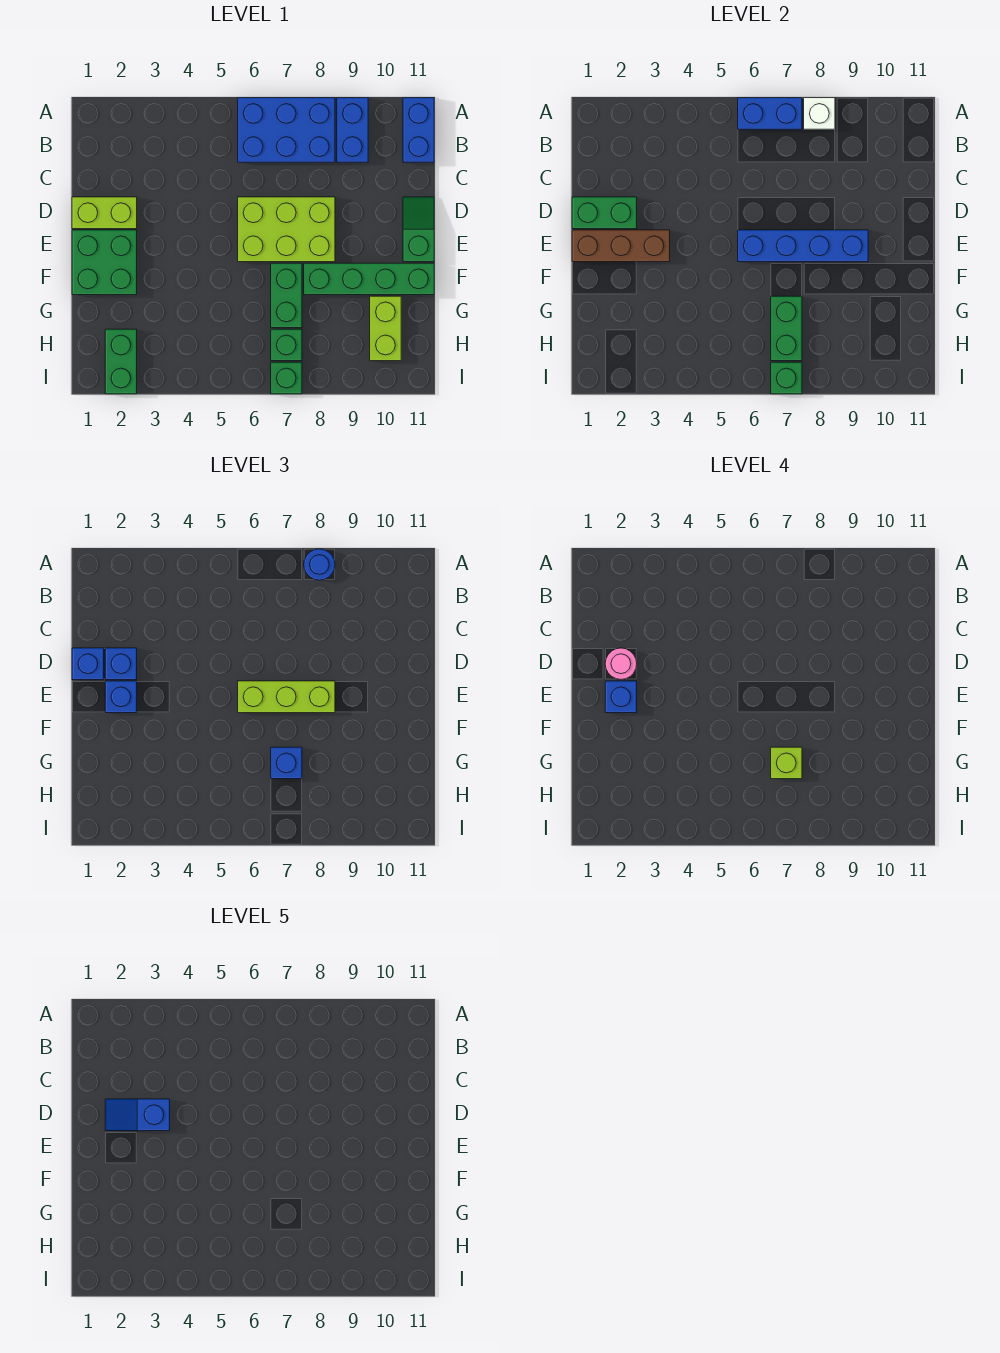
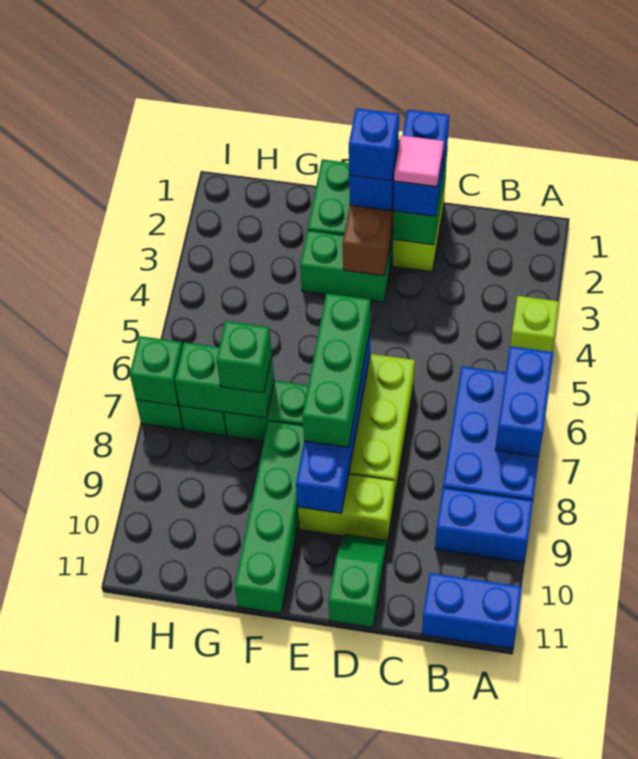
white 1x1 brick [804,98,835,129] -> none
blue 1x1 round brick [304,549,335,580] -> none
pink 1x1 round brick [605,648,637,679] -> pink 1x1 tile [394,135,444,186]
blue 1x2 slope [105,1099,170,1131] -> none
green 1x2 slope [403,197,434,262] -> green 1x2 slope turned to [328,534,387,627]
lime 1x3 brick [238,681,335,713] -> green 1x3 brick [302,293,370,447]
blue 1x1 brick [271,747,302,779] -> green 1x1 brick [217,321,272,393]
lime 1x1 brick [771,747,802,779] -> lime 1x1 brick moved to [510,296,559,352]
lime 1x2 brick [370,296,401,361] -> lime 1x2 brick moved to [298,474,395,542]
green 1x2 brick [105,329,137,394] -> green 1x2 brick moved to [300,230,391,302]

